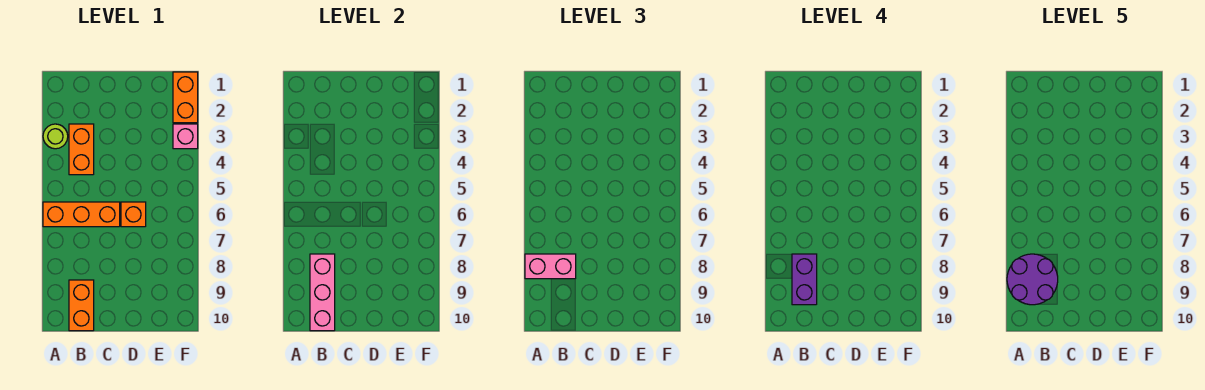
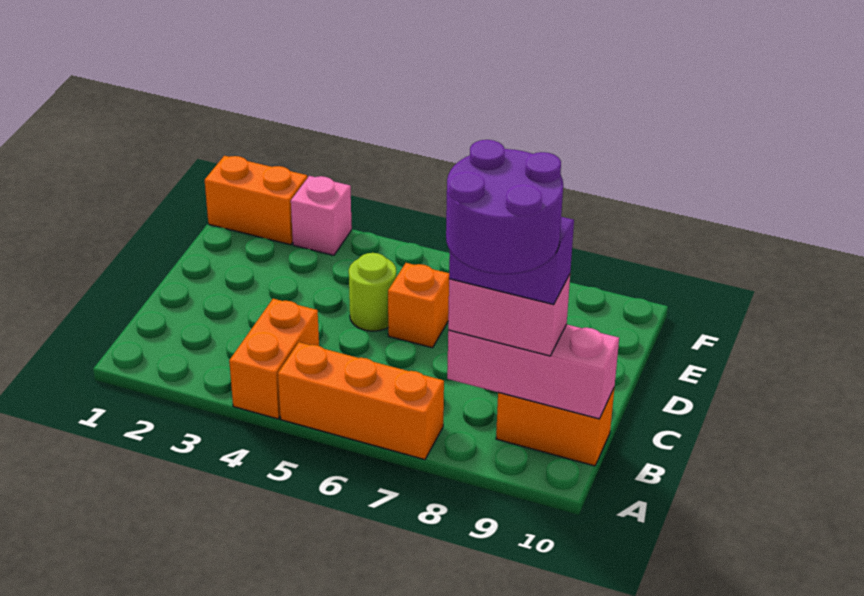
lime 1x1 round brick [43,124,68,149] -> lime 1x1 round brick moved to [349,253,396,331]
orange 1x3 brick [43,202,120,227] -> orange 1x3 brick turned to [278,342,444,460]
pink 1x2 brick [525,254,576,279] -> pink 1x2 brick turned to [448,275,570,356]
orange 1x2 brick [69,124,94,175] -> orange 1x2 brick turned to [229,299,319,419]

